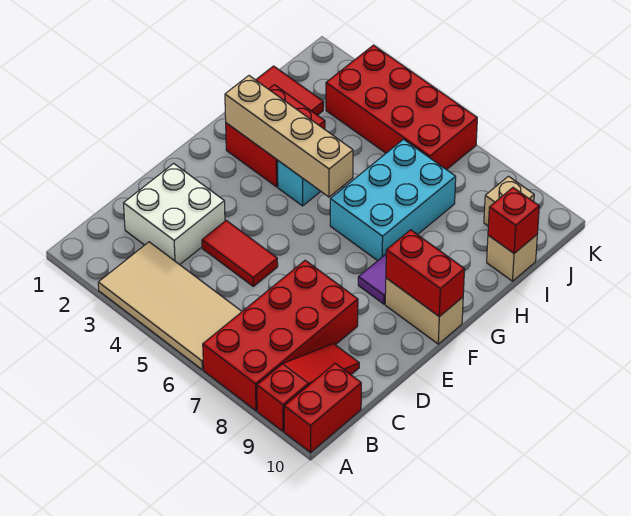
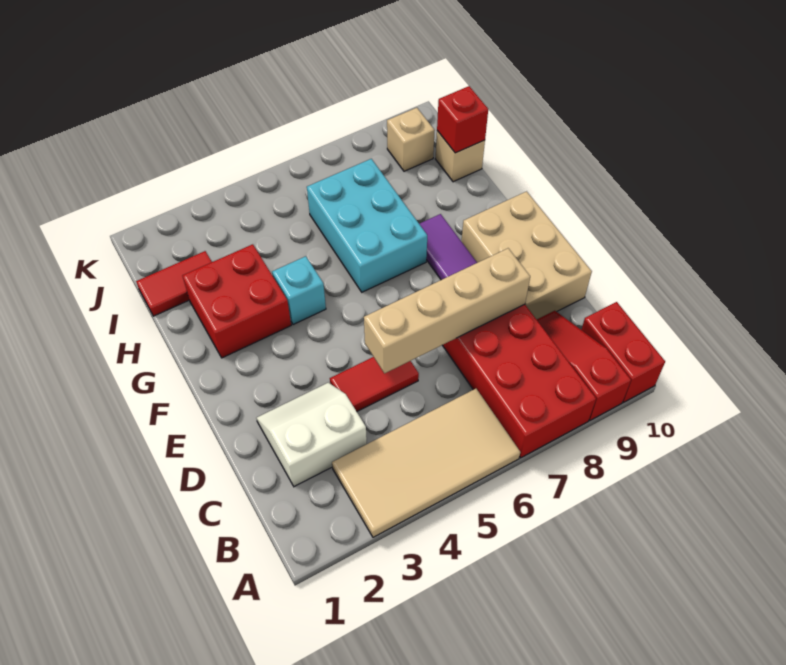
white 2x2 brick [124,163,225,265] -> white 2x2 slope [257,383,367,487]
tan 1x2 brick [385,278,463,344] -> tan 2x3 brick [461,191,592,319]
red 1x2 brick [386,230,465,317] -> none
tan 1x4 brick [225,76,353,197] -> tan 1x4 brick moved to [364,248,530,373]
red 2x4 brick [326,45,477,170] -> none

